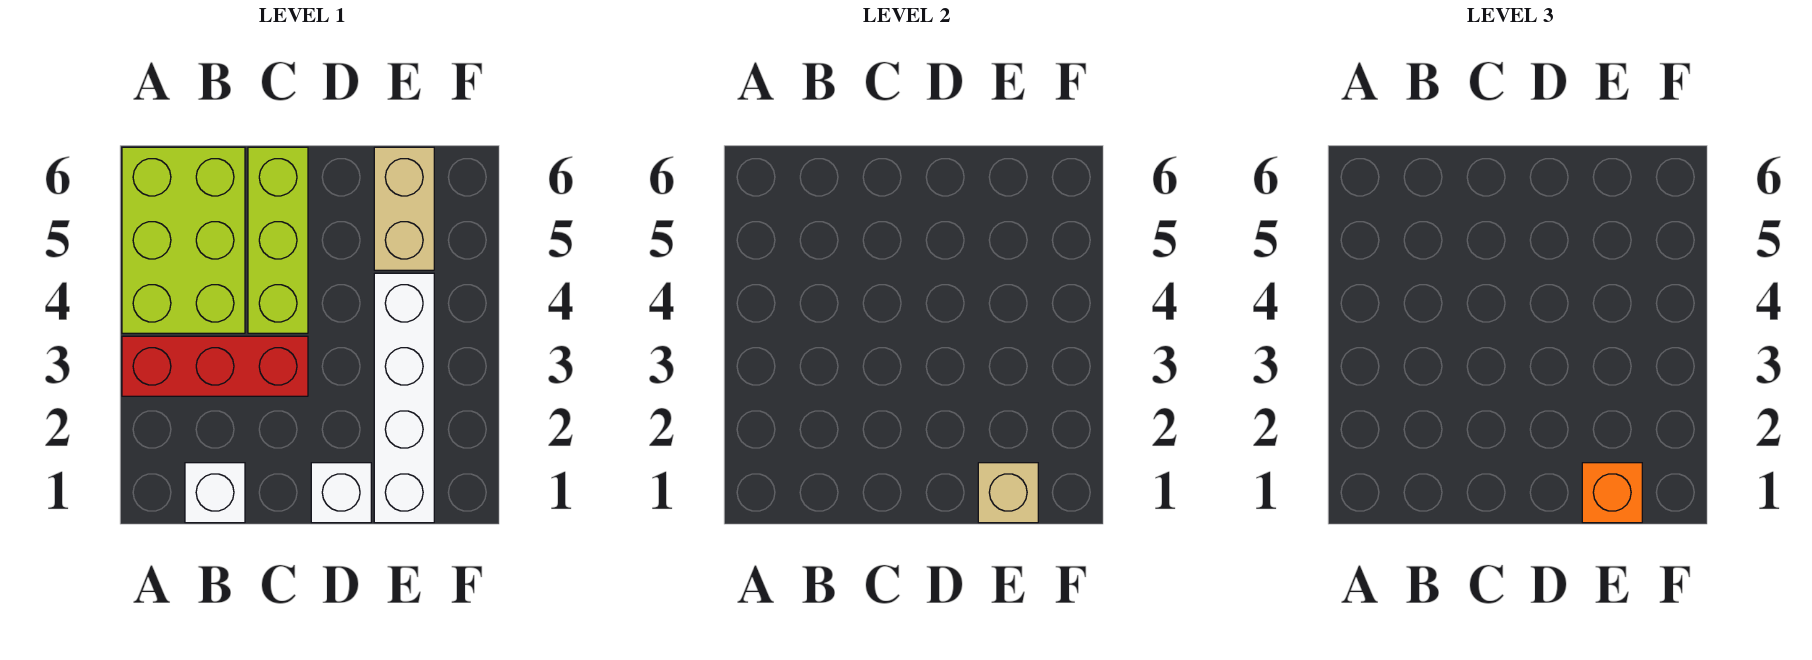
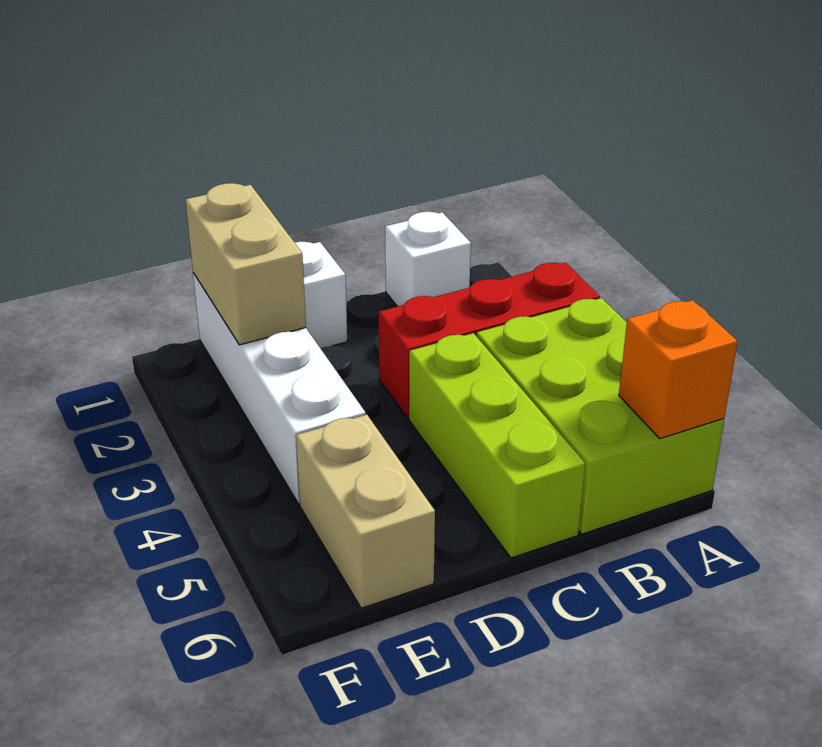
tan 1x1 brick [978,463,1038,523] -> tan 1x2 brick [185,183,306,345]
orange 1x1 brick [1582,463,1642,523] -> orange 1x1 brick moved to [619,300,738,439]

